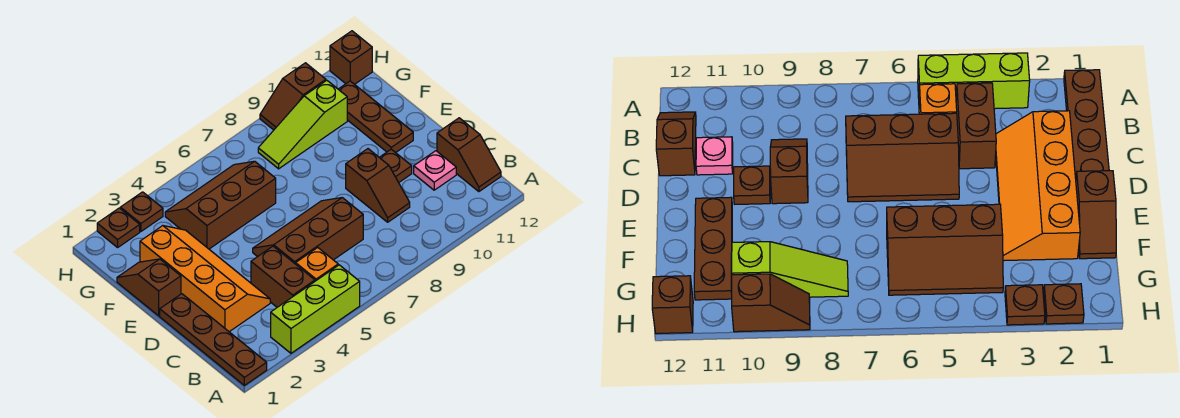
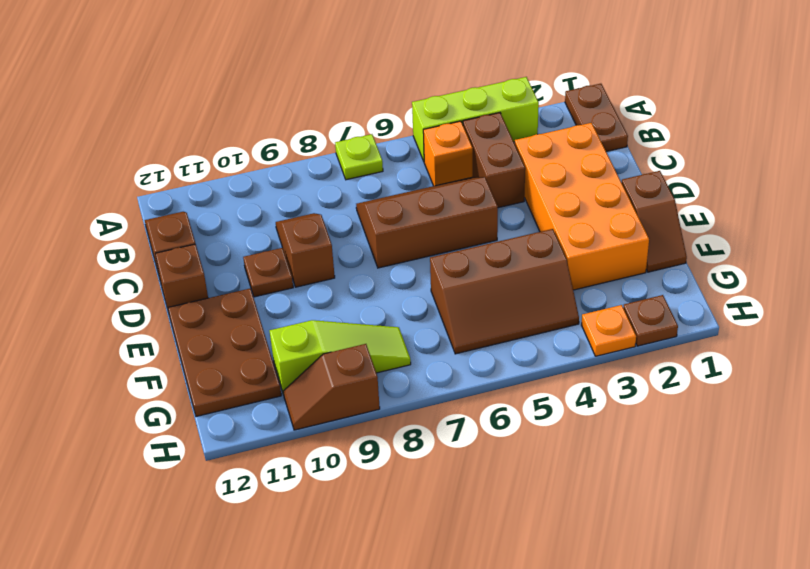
brown 1x4 plate [160,294,267,385] -> brown 1x2 plate [565,84,628,152]
none -> lime 1x1 plate [335,134,383,180]
orange 2x4 slope [140,226,270,332] -> orange 2x4 brick [515,123,649,290]
brown 2x3 slope [253,198,363,264] -> brown 2x3 slope turned to [356,177,498,268]
pink 1x1 plate [414,151,456,190] -> none
brown 1x3 plate [338,81,413,153] -> brown 2x3 plate [168,289,281,417]
brown 1x1 plate [120,192,163,231] -> orange 1x1 plate [582,305,636,356]
brown 1x2 slope [260,63,326,130] -> brown 1x2 slope turned to [283,344,380,430]
brown 1x1 brick [330,31,372,84] -> brown 1x1 brick moved to [155,244,208,312]

